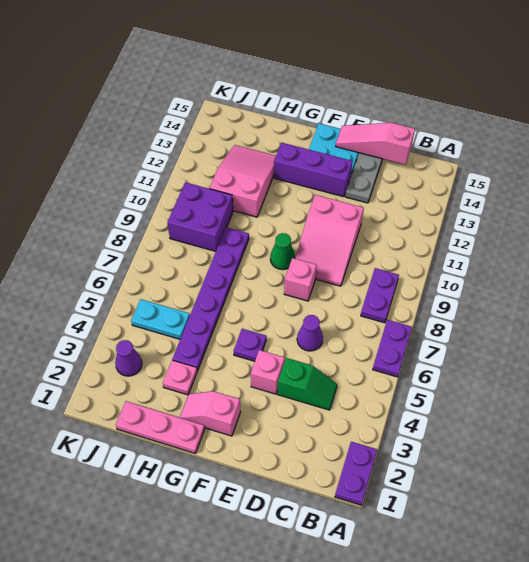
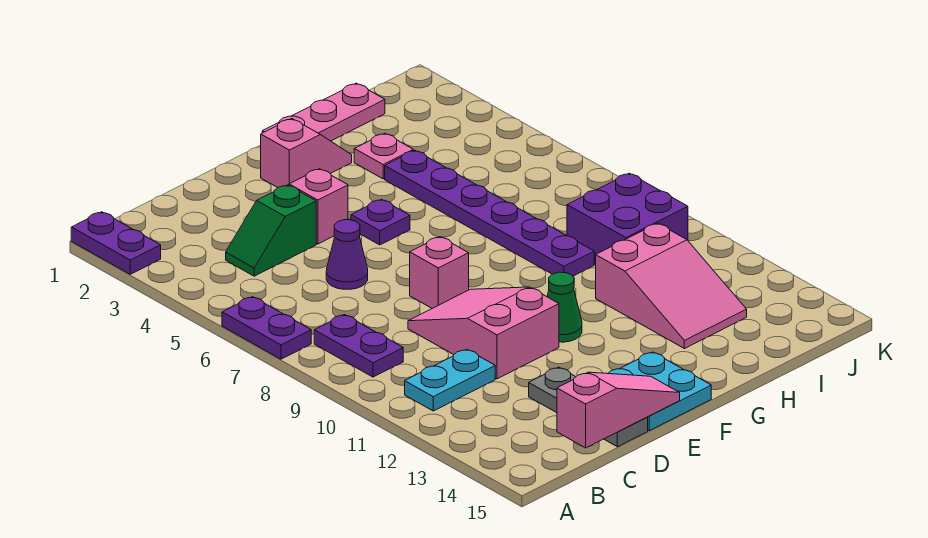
purple 1x3 brick [274,143,352,197] -> none
green 1x1 cone [270,233,295,270] -> green 1x1 cone moved to [547,272,582,342]
cyan 1x2 plate [131,299,190,339] -> cyan 1x2 plate moved to [405,349,495,411]
purple 1x1 cone [115,340,142,376] -> none

